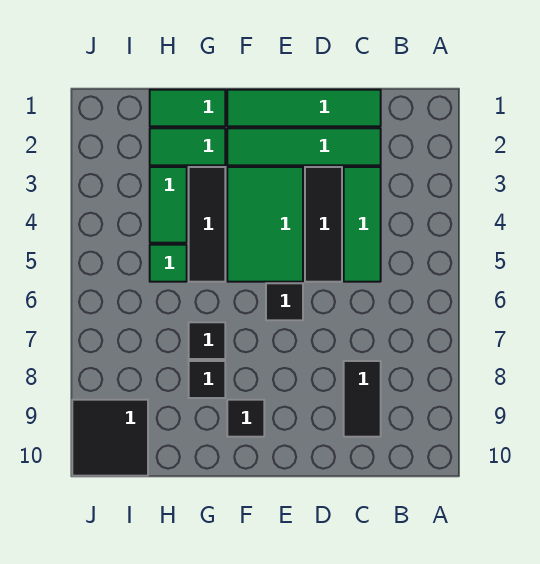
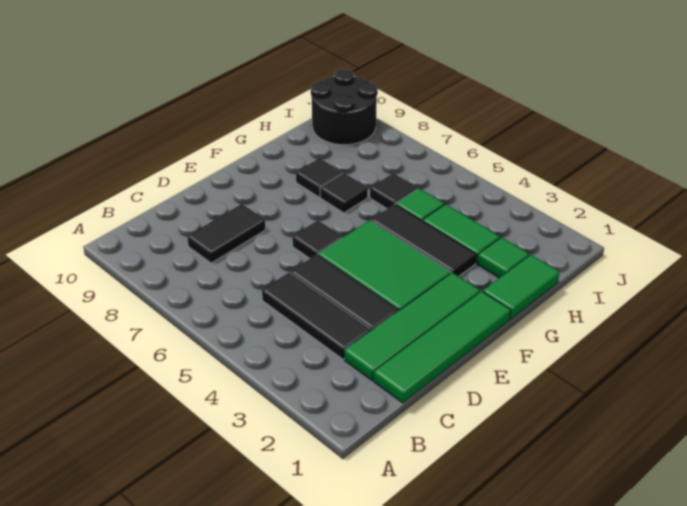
green 1x3 tile [344,167,381,282] -> black 1x3 tile [262,272,370,359]
black 1x2 tile [344,361,381,437] -> black 1x2 tile turned to [187,204,265,263]
black 1x1 tile [227,400,264,437] -> black 1x1 tile moved to [370,173,418,209]
green 1x2 tile [150,128,225,165] -> green 1x1 tile [477,237,529,278]
black 2x2 tile [72,400,148,476] -> black 2x2 round brick [311,69,378,145]

